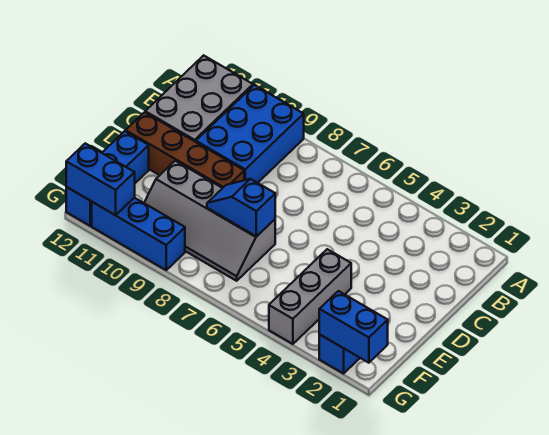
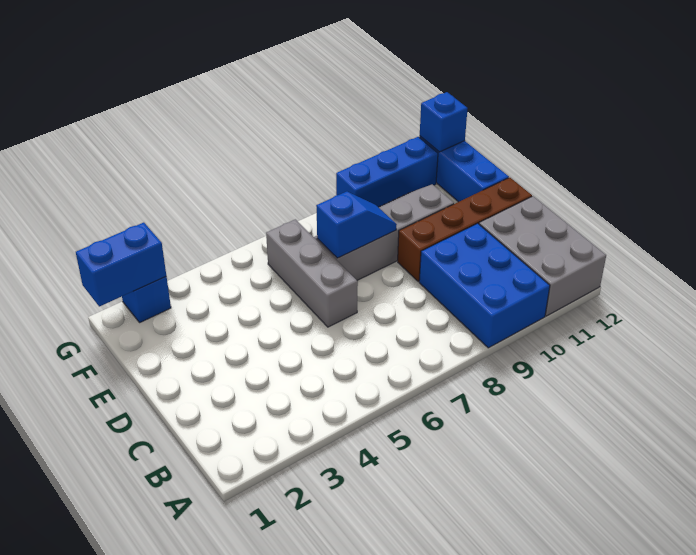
grey 1x3 brick [269,249,351,344] -> grey 1x3 brick moved to [266,219,358,327]
blue 1x2 brick [66,143,135,215] -> blue 1x1 brick [420,92,468,152]

